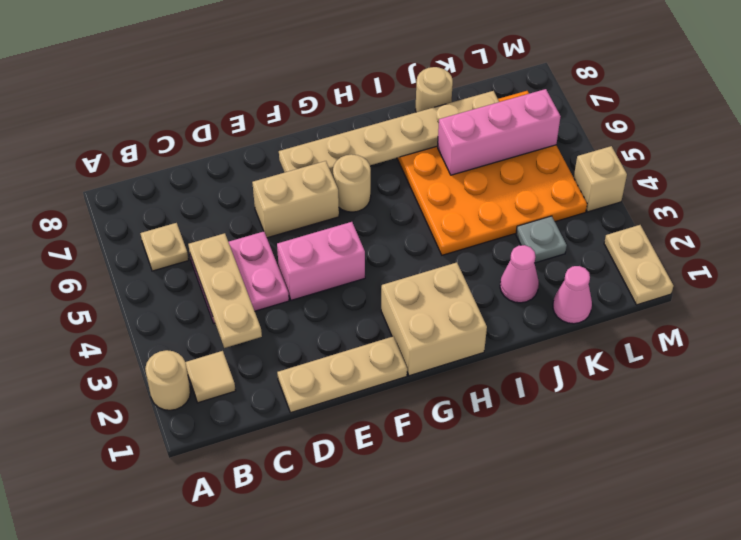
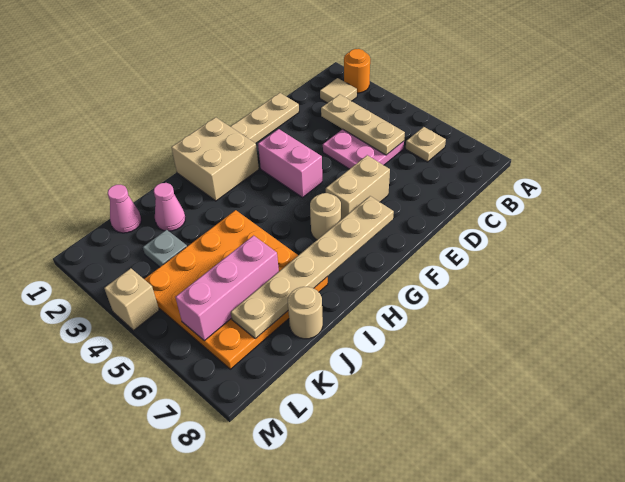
tan 1x1 round brick [145,350,191,410] -> orange 1x1 round brick [344,49,370,93]
pink 1x2 brick [277,222,365,300] -> pink 1x2 brick turned to [258,129,322,198]
tan 1x2 plate [604,225,673,305] -> none

